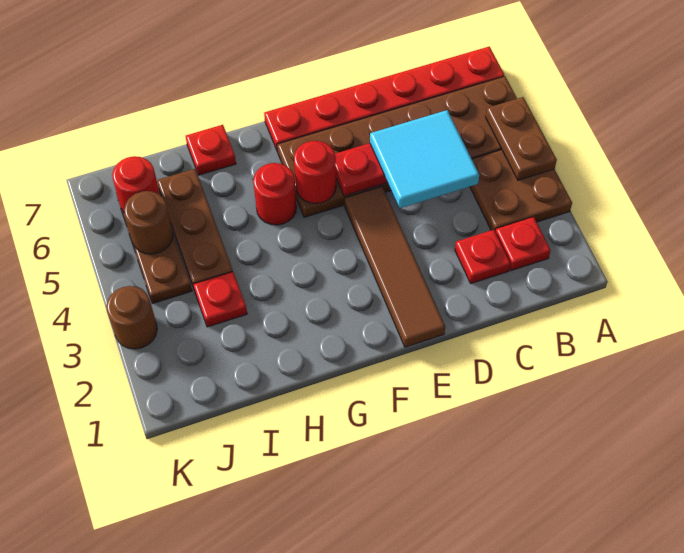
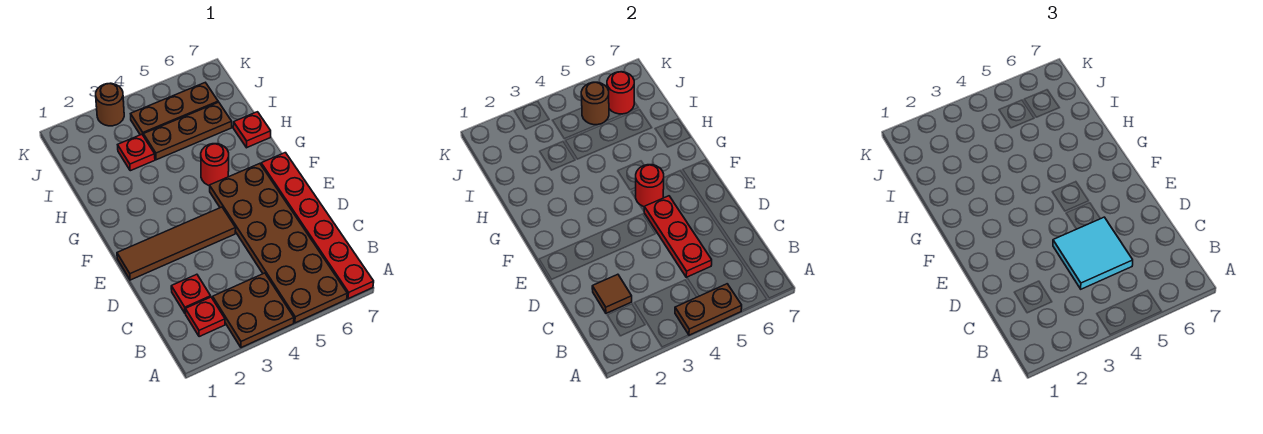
none -> brown 1x1 tile [592,274,632,313]

